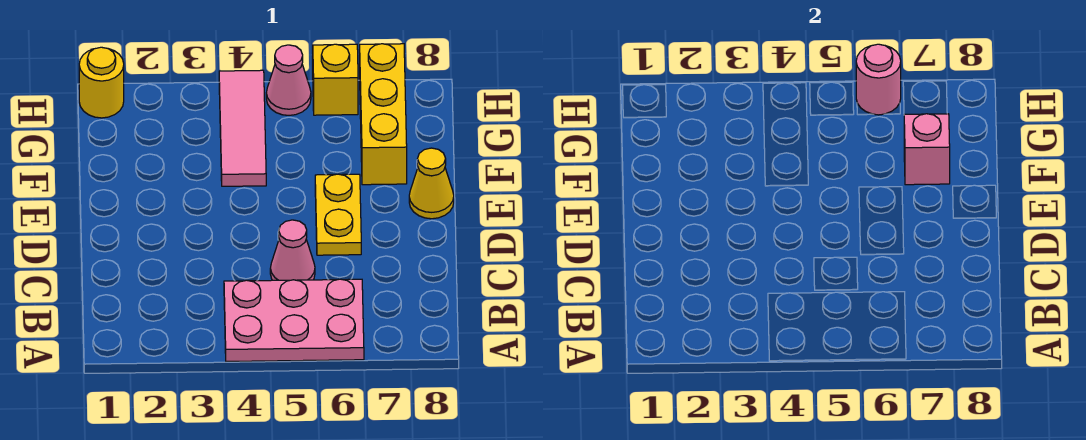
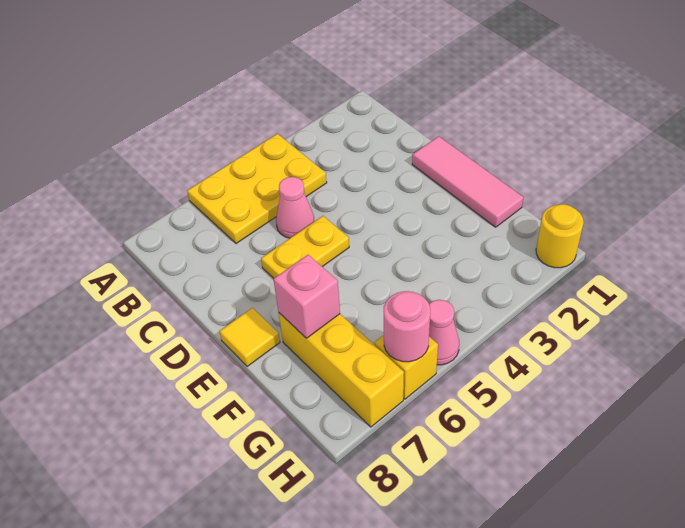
pink 2x3 plate [224,279,364,361] -> yellow 2x3 plate [187,134,327,244]
yellow 1x2 plate [315,174,361,255] -> yellow 1x2 plate turned to [261,216,349,278]
yellow 1x1 cone [409,148,454,219] -> yellow 1x1 tile [219,308,280,367]
pink 1x3 tile [219,70,266,186] -> pink 1x3 tile moved to [412,136,523,227]

